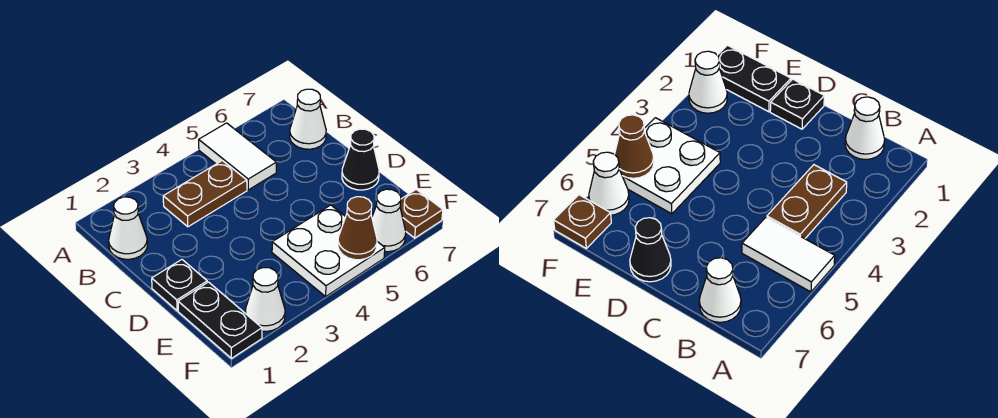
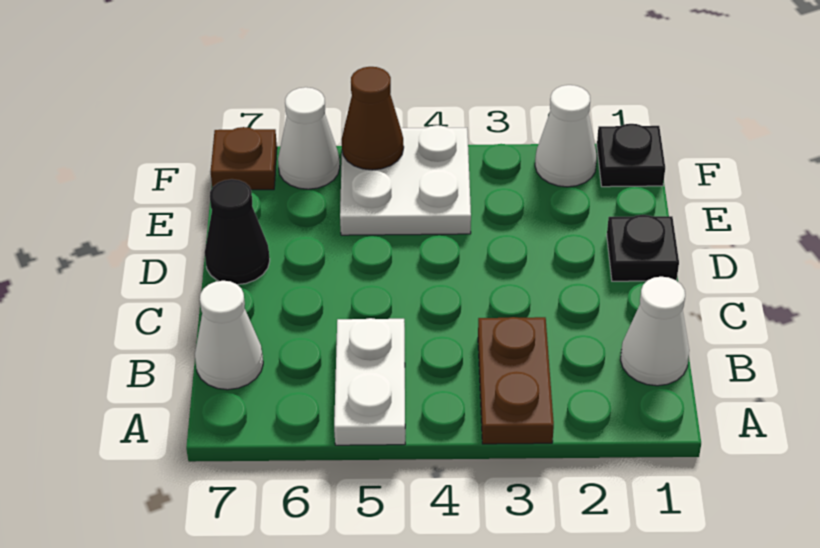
white 1x2 tile [199,123,276,190] -> white 1x2 plate [334,318,405,445]
brown 1x2 plate [163,161,247,227] -> brown 1x2 plate turned to [478,317,554,444]
black 1x2 plate [178,282,262,358] -> black 1x1 plate [597,124,665,187]

